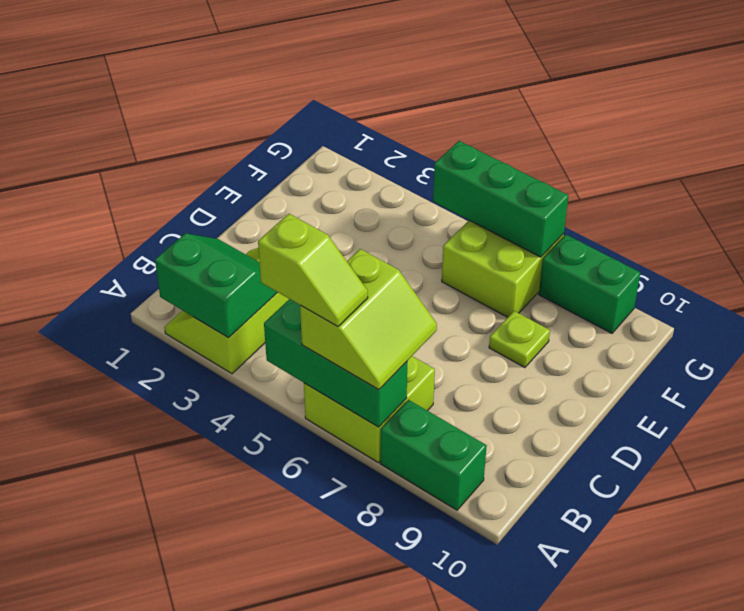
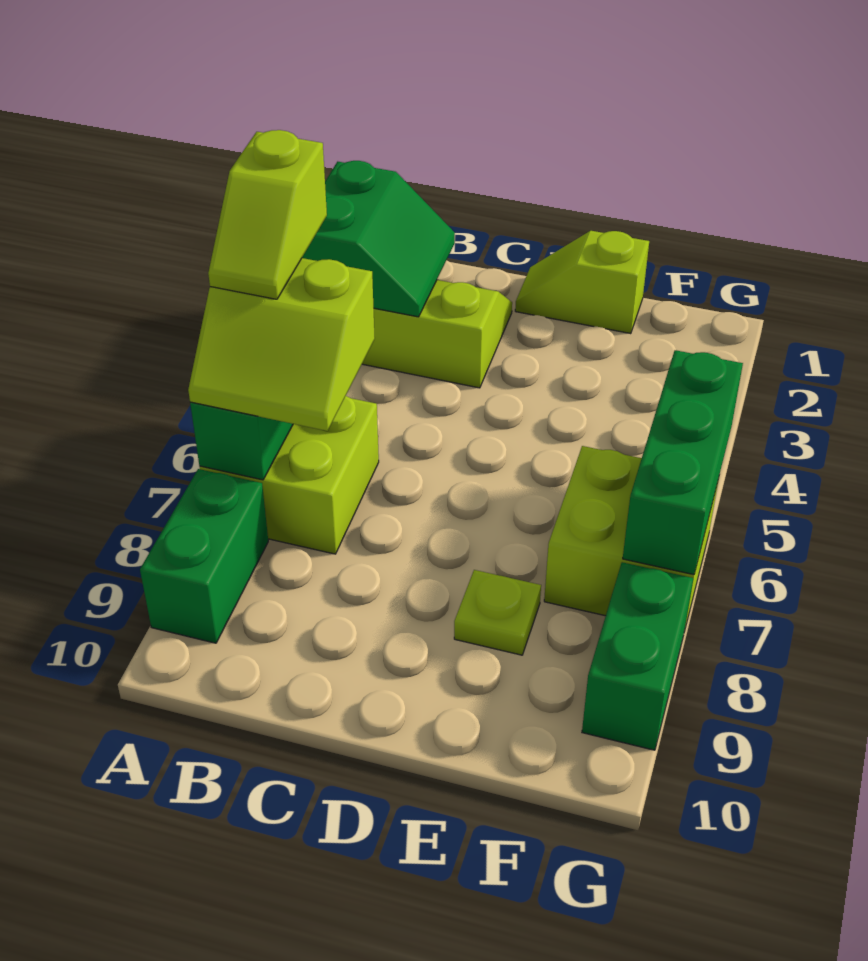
none -> lime 1x2 slope [515,231,649,334]

